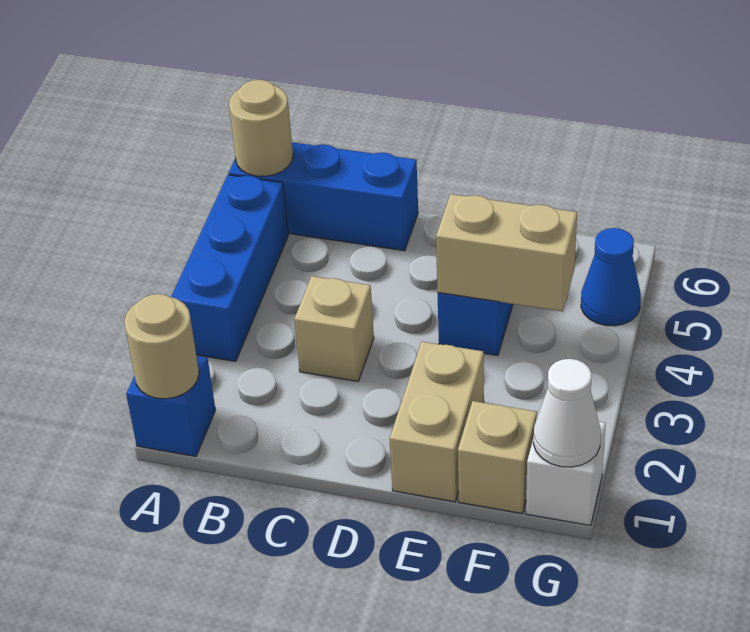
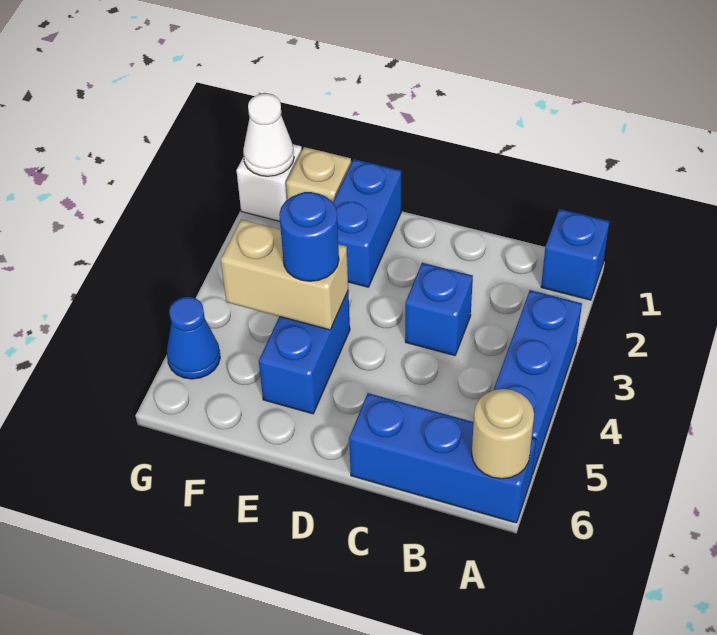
tan 1x1 round brick [124,294,199,399] -> none
tan 1x1 brick [294,276,374,381] -> blue 1x1 brick [405,263,473,356]
tan 1x2 brick [390,342,484,502] -> blue 1x2 brick [333,159,401,287]
none -> blue 1x1 round brick [279,192,339,281]

